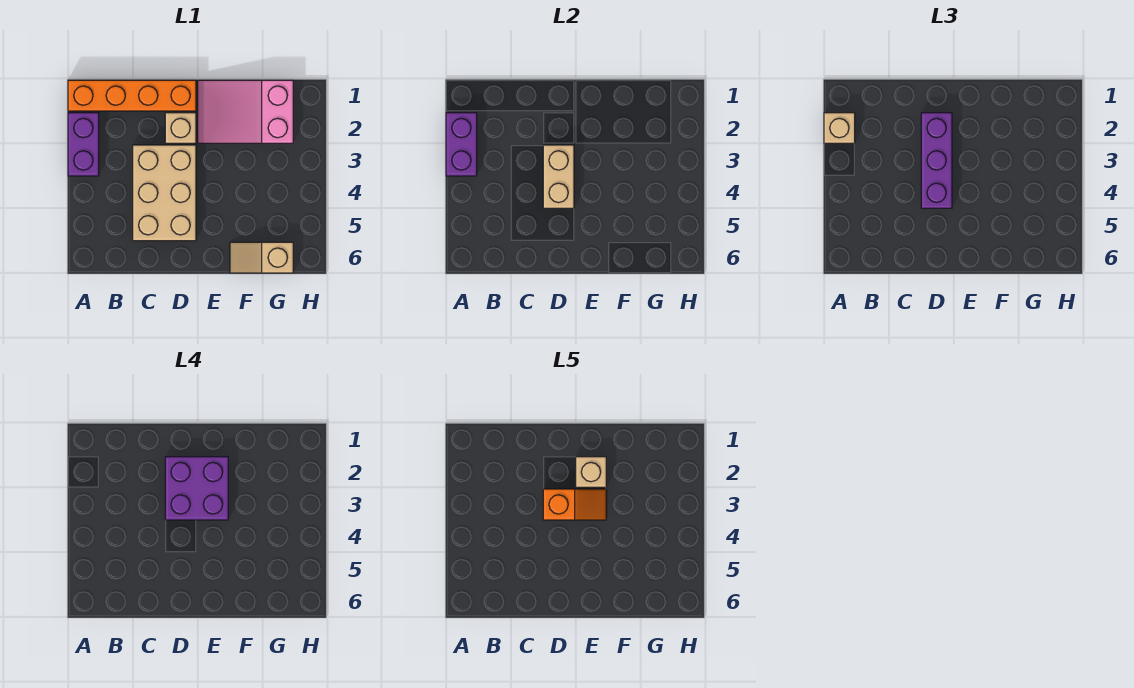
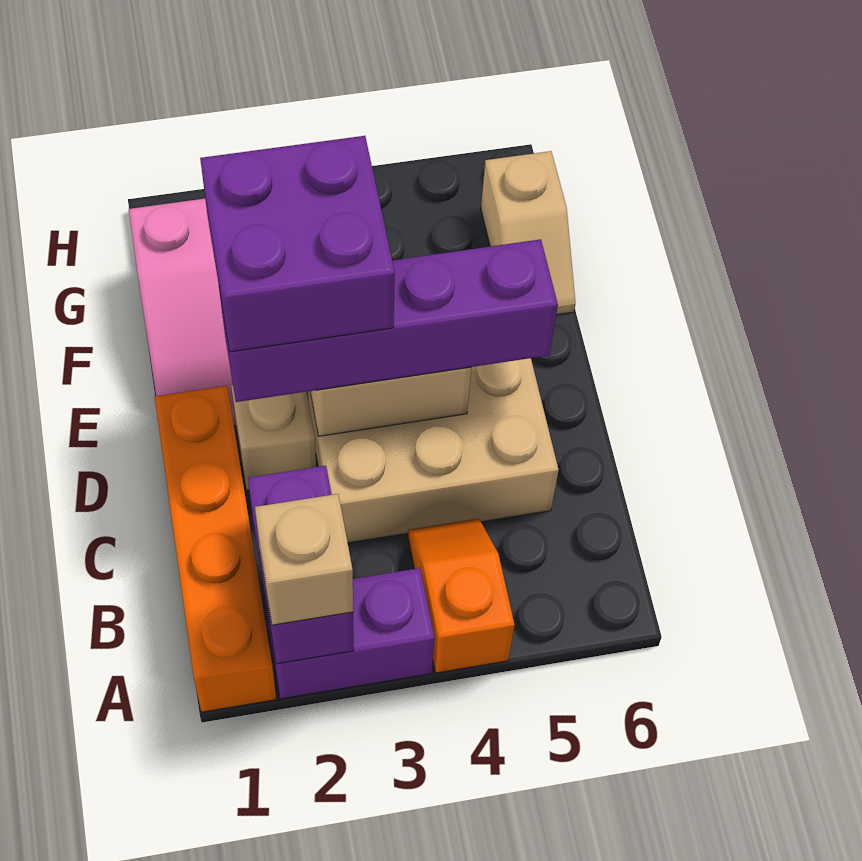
purple 1x2 brick [446,113,477,176] -> purple 1x2 brick turned to [248,466,354,664]
purple 1x3 brick [921,113,952,208] -> purple 1x4 brick [219,239,558,402]
orange 1x2 slope [543,489,606,520] -> orange 1x2 slope moved to [408,518,514,673]
tan 1x1 brick [576,457,606,487] -> none

